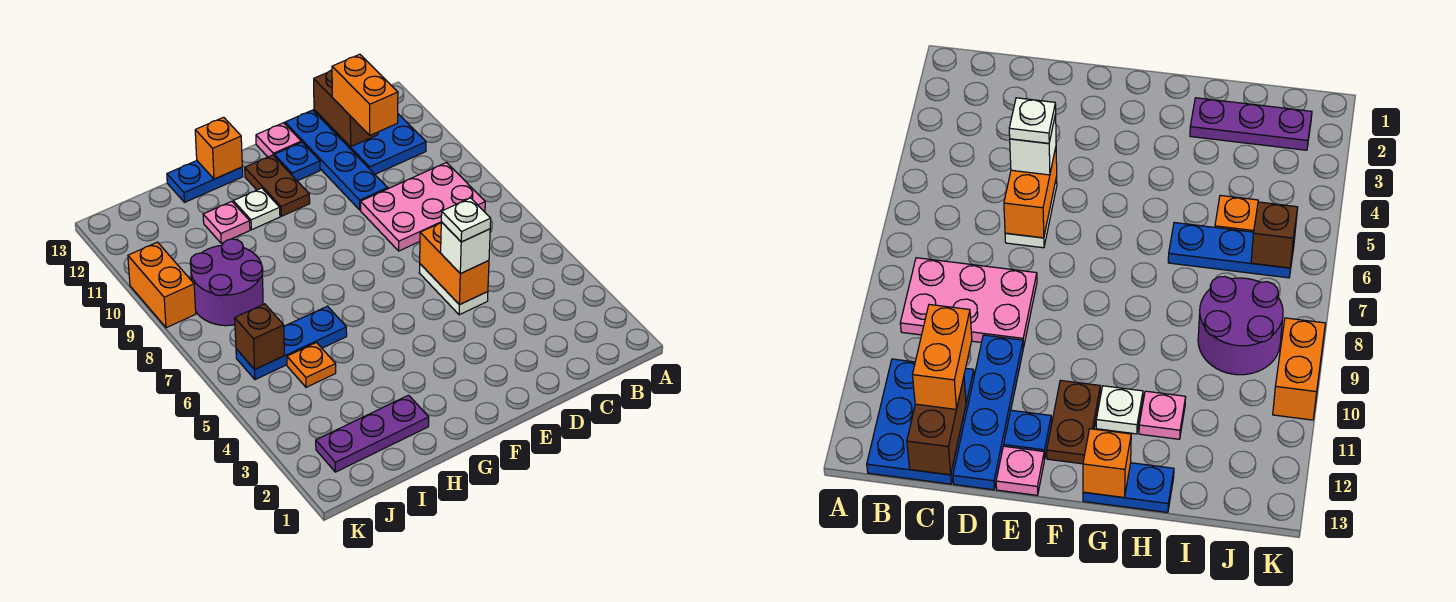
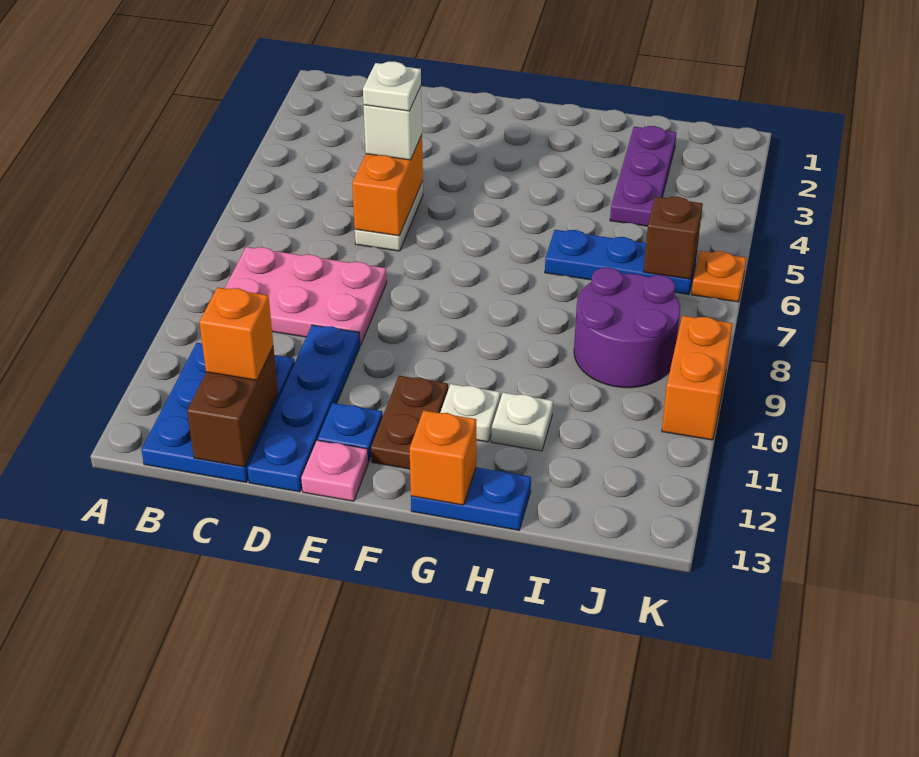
orange 1x2 brick [332,54,398,135] -> orange 1x1 brick [199,287,273,380]
purple 1x3 plate [316,395,429,472] -> purple 1x3 plate turned to [610,126,676,226]
pink 1x1 plate [203,201,250,243] -> white 1x1 plate [491,393,553,451]
orange 1x1 plate [287,343,336,387] -> orange 1x1 plate moved to [691,251,746,302]

